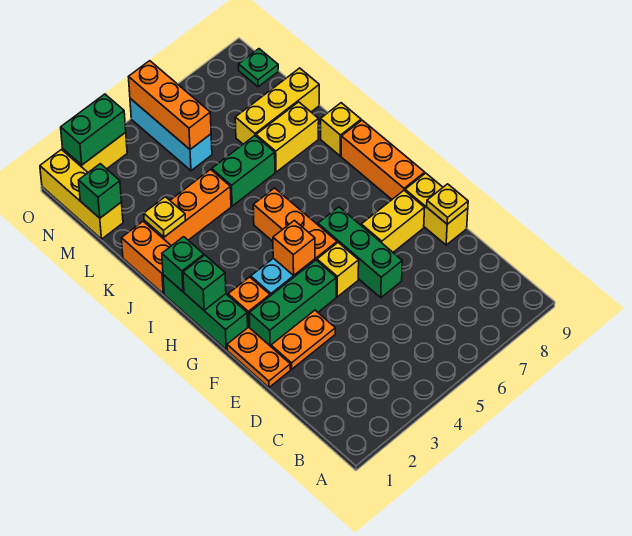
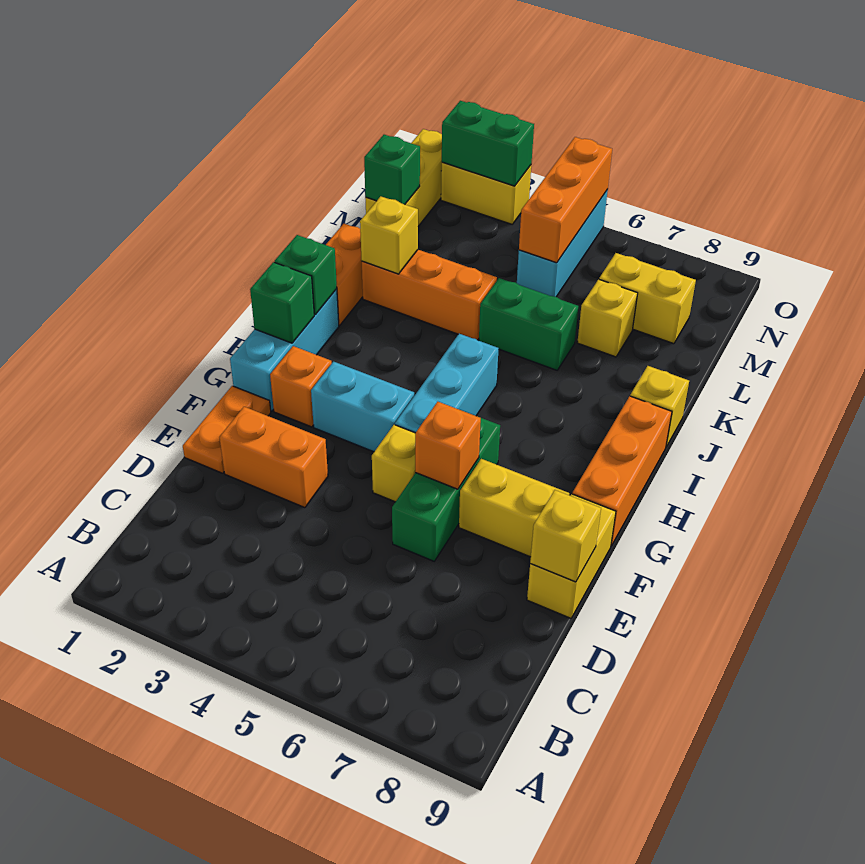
orange 1x2 plate [271,310,335,369] -> orange 1x2 brick [219,407,328,508]
yellow 1x1 plate [427,184,468,224] -> yellow 1x1 brick [530,490,601,582]
green 1x3 brick [249,260,336,346] -> none
green 1x3 brick [163,275,248,350] -> cyan 1x3 brick [230,289,339,411]
orange 1x1 brick [273,220,315,275] -> orange 1x1 brick moved to [415,402,481,489]
orange 1x3 brick [253,188,337,260] -> cyan 1x3 brick [395,334,499,433]
yellow 1x1 plate [144,197,186,237] -> yellow 1x1 brick [360,196,418,274]
yellow 1x2 brick [256,102,319,172] -> yellow 1x2 brick moved to [599,253,696,344]
yellow 1x3 brick [235,68,319,144] -> yellow 1x1 brick [577,279,638,357]
green 1x1 plate [239,49,278,87] -> none

